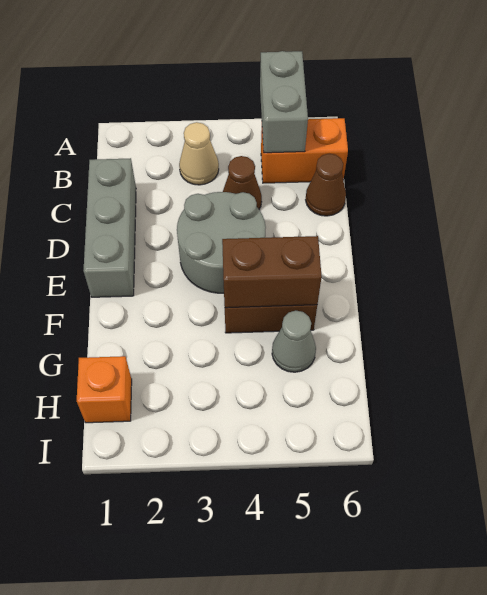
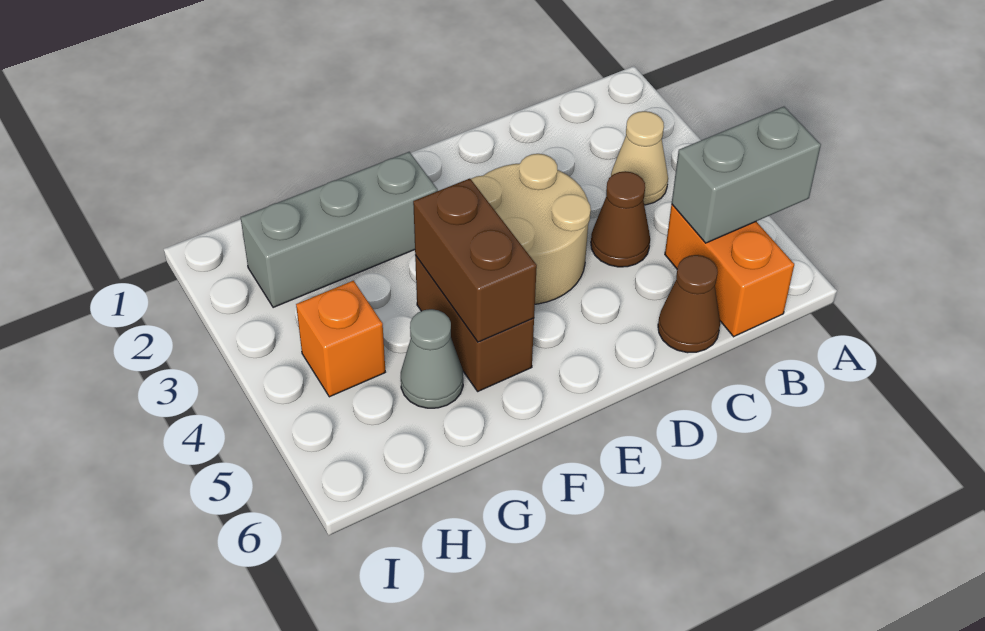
grey 1x3 brick [83,158,136,297] -> grey 1x3 brick moved to [241,152,438,308]
grey 2x2 round brick [177,192,266,293] -> tan 2x2 round brick [471,154,591,304]
orange 1x1 brick [77,356,132,423] -> orange 1x1 brick moved to [296,281,385,397]

